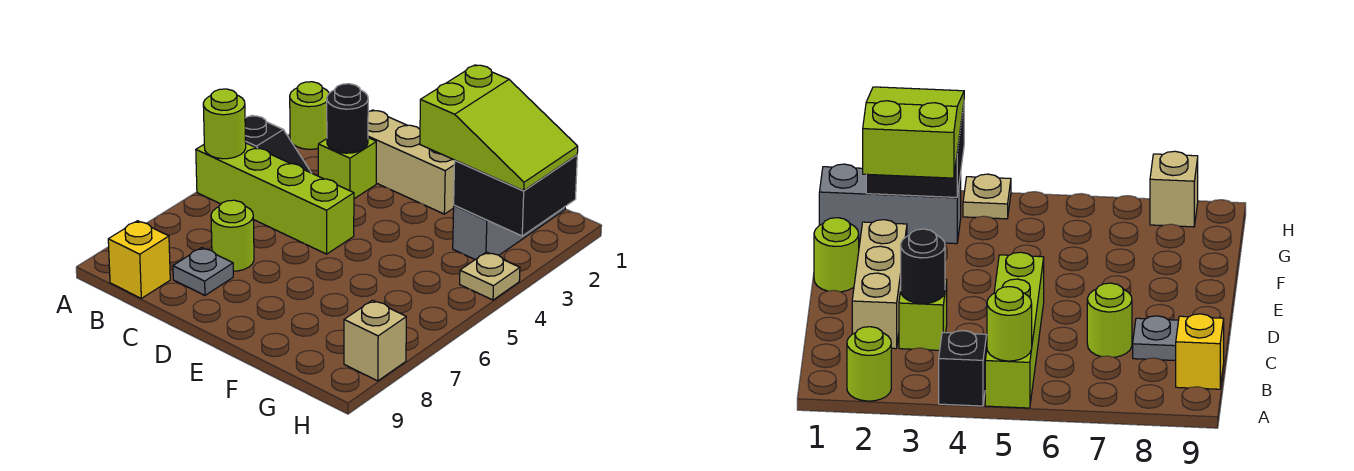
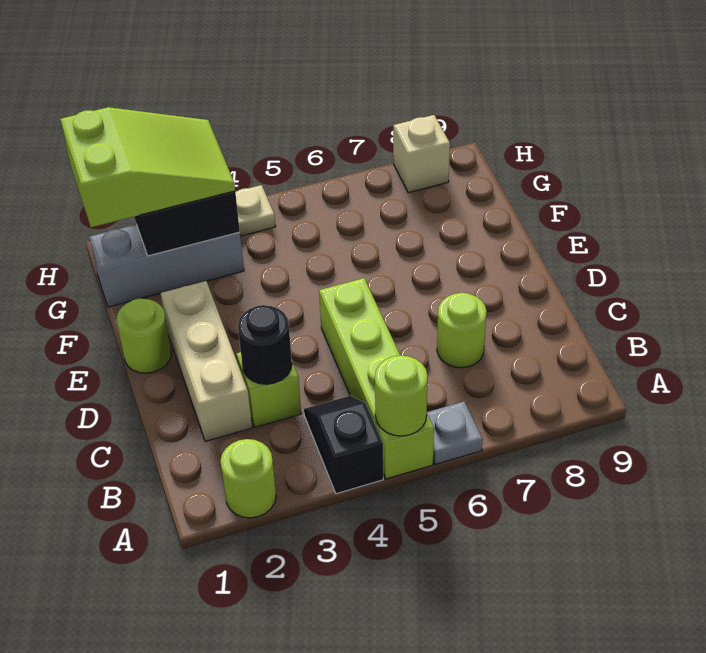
yellow 1x1 brick [108,221,170,298] -> none
grey 1x1 plate [173,248,233,295] -> grey 1x1 plate moved to [427,402,483,464]
lime 2x3 slope [420,65,578,191] -> lime 2x3 slope turned to [60,107,235,227]

